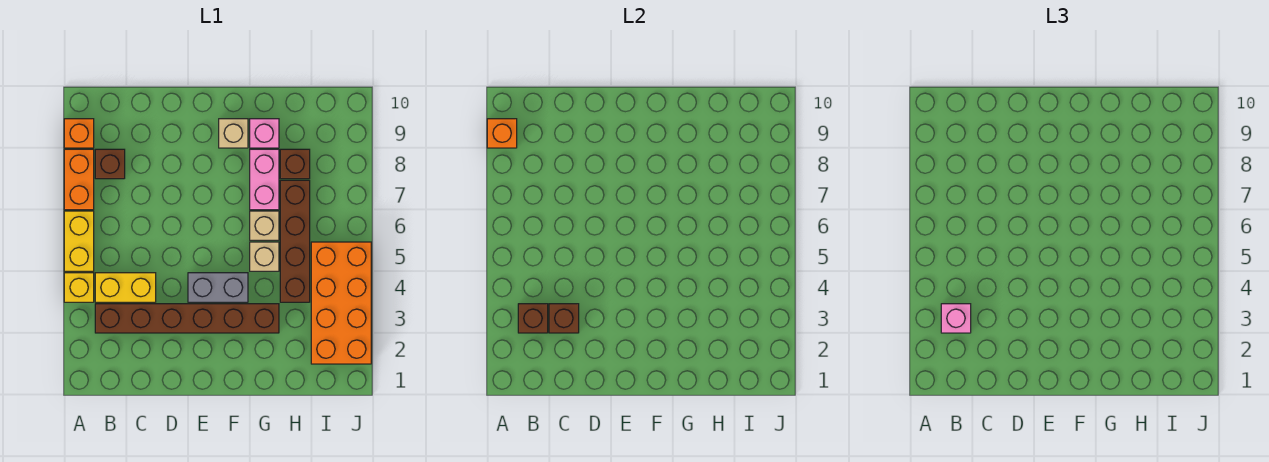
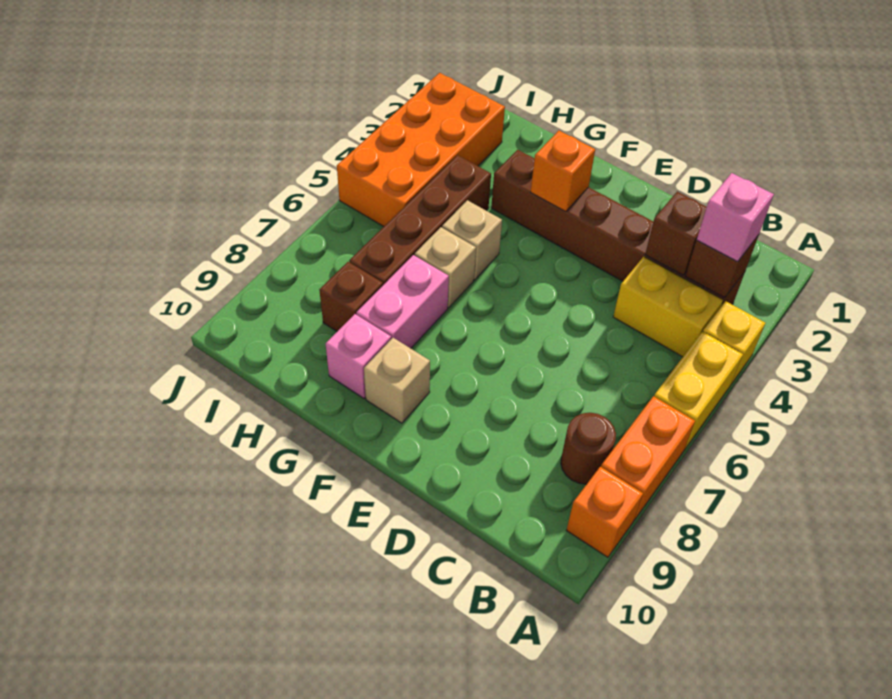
orange 1x1 brick [487,119,517,148] -> orange 1x1 brick moved to [531,131,595,212]
brown 1x1 brick [95,149,125,179] -> brown 1x1 round brick [561,413,616,484]
grey 1x2 brick [188,273,248,302] -> none

